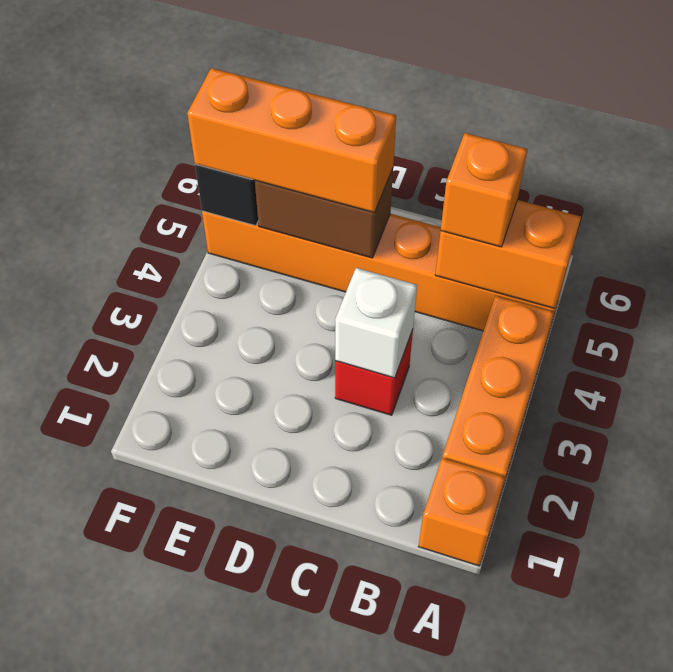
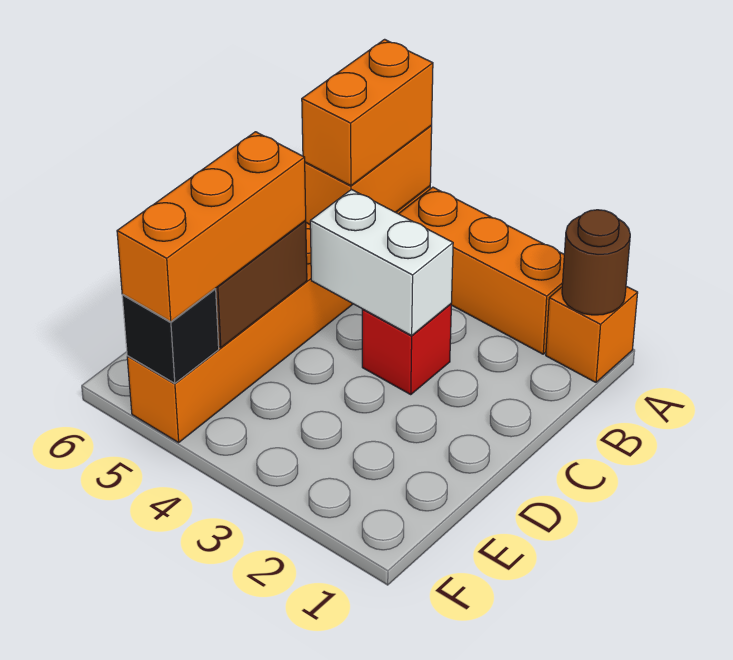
none -> brown 1x1 round brick [562,210,630,315]
orange 1x1 brick [441,133,527,247] -> orange 1x2 brick [302,39,433,186]
white 1x1 brick [335,268,417,378] -> white 1x2 brick [310,190,453,336]

